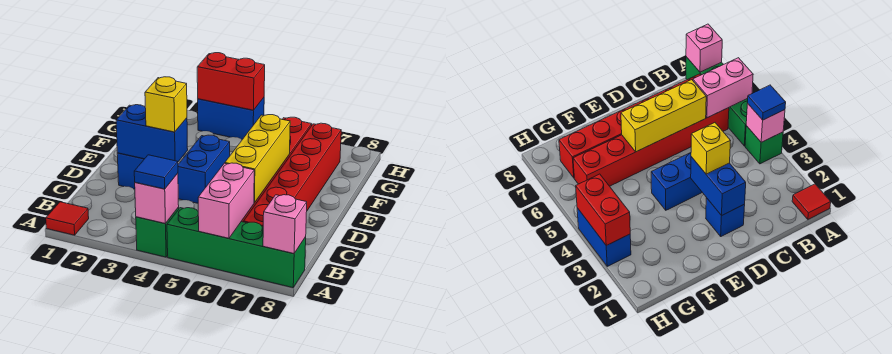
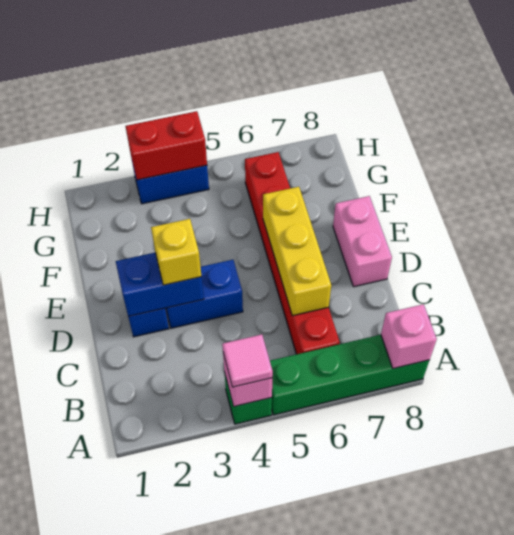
red 1x1 tile [46,202,89,235] -> none
blue 1x1 tile [134,155,178,189] -> pink 1x1 tile [222,335,273,387]
pink 1x2 brick [198,163,254,238] -> pink 1x2 brick moved to [333,196,392,287]
red 1x6 brick [244,123,341,226] -> none
blue 1x2 brick [178,135,230,203] -> blue 1x2 brick turned to [166,260,243,328]

